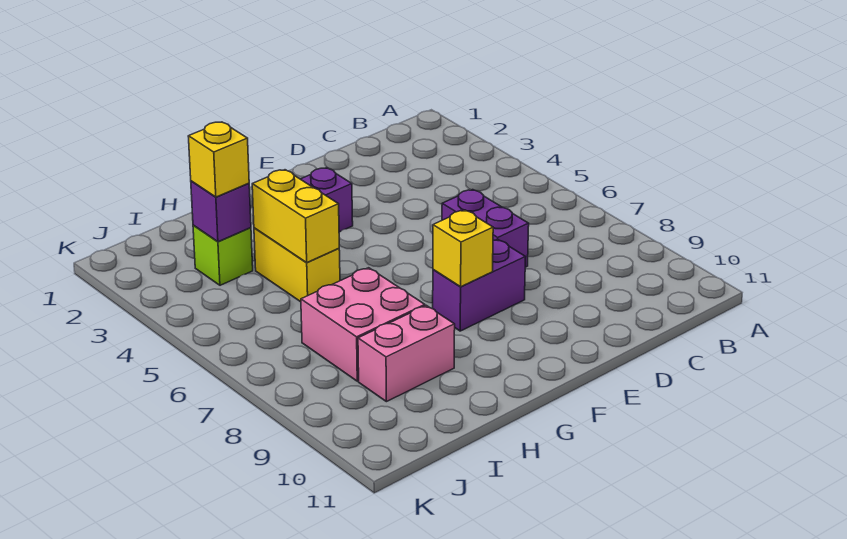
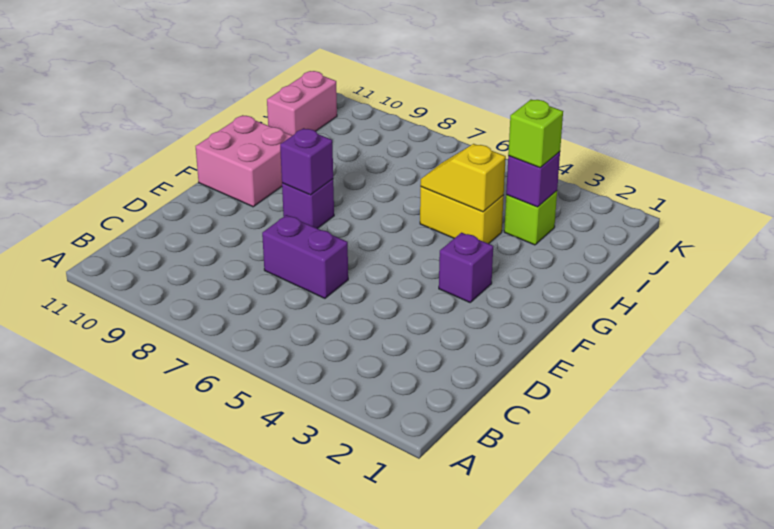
purple 1x2 brick [433,239,525,331] -> purple 1x1 brick [282,179,334,229]
yellow 1x1 brick [433,210,493,287] -> purple 1x1 brick [280,128,333,195]
yellow 1x2 brick [252,170,339,262] -> yellow 1x2 slope [420,144,506,212]
pink 2x2 brick [301,268,425,381] -> pink 2x2 brick moved to [196,115,292,207]
pink 1x2 brick [358,305,455,402] -> pink 1x2 brick moved to [267,71,337,136]
yellow 1x1 brick [188,122,249,197] -> lime 1x1 brick [508,100,563,168]

